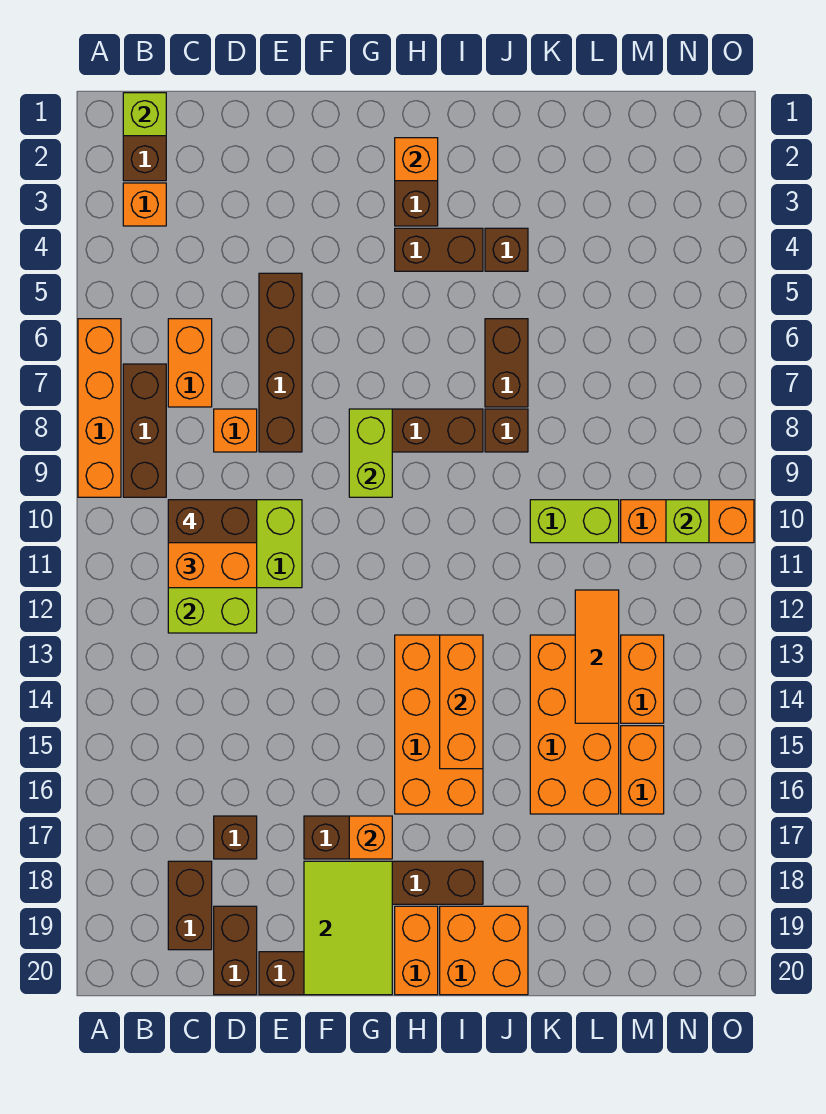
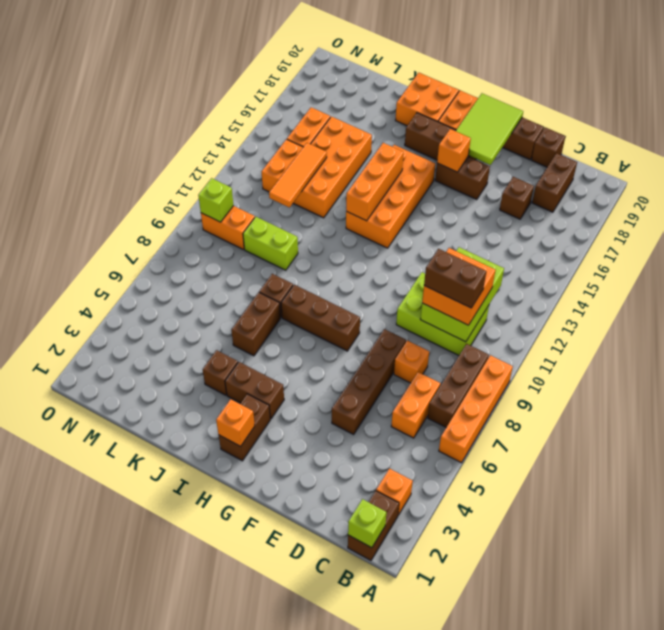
brown 1x2 brick [214,906,257,995] -> brown 1x1 brick [532,127,565,167]
lime 1x2 brick [349,409,392,497] -> none
orange 1x3 brick [621,500,754,543] -> orange 1x2 brick [201,206,255,250]

